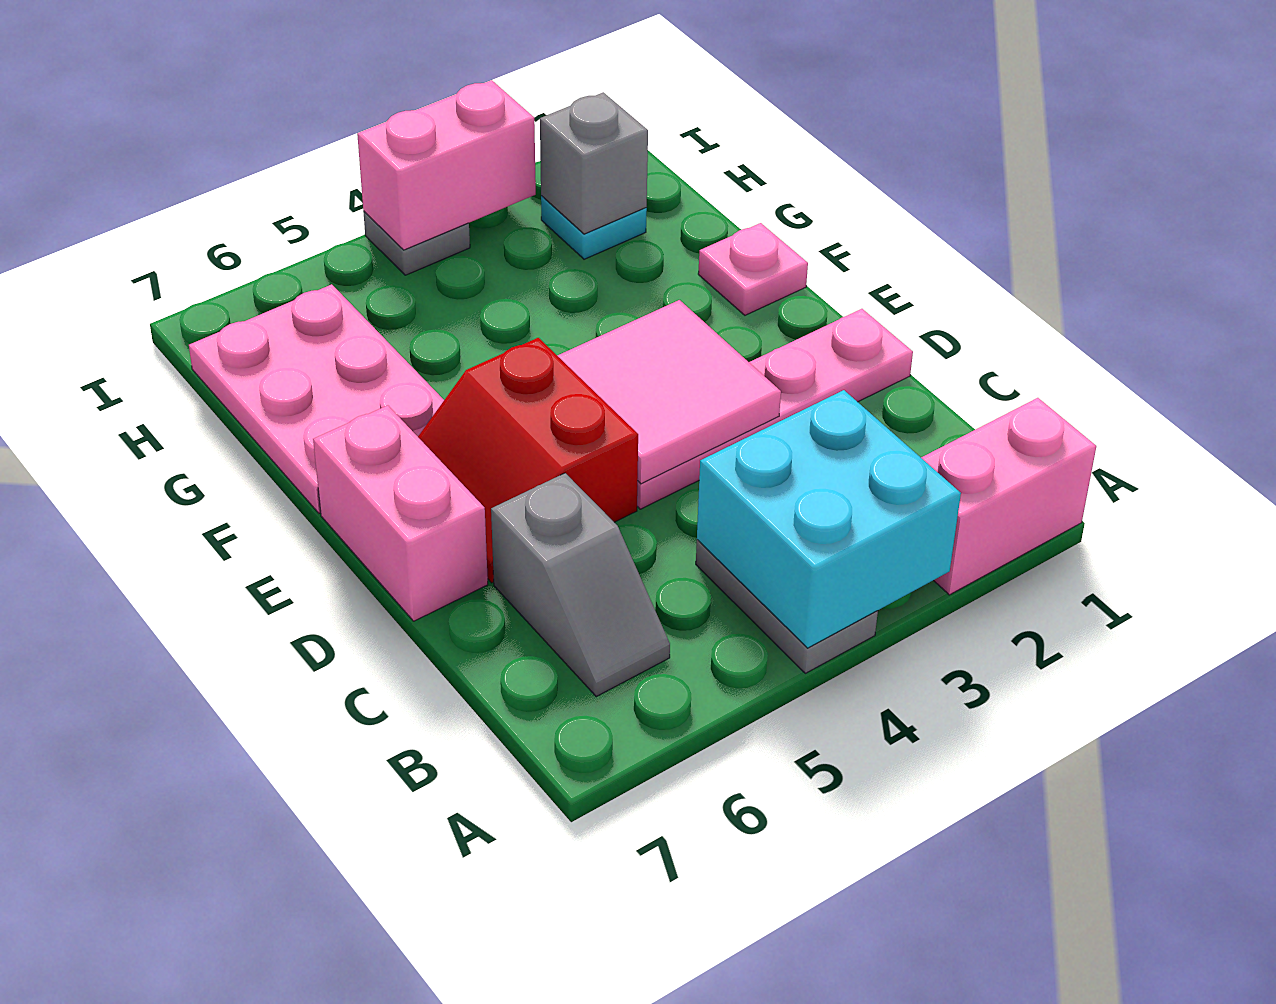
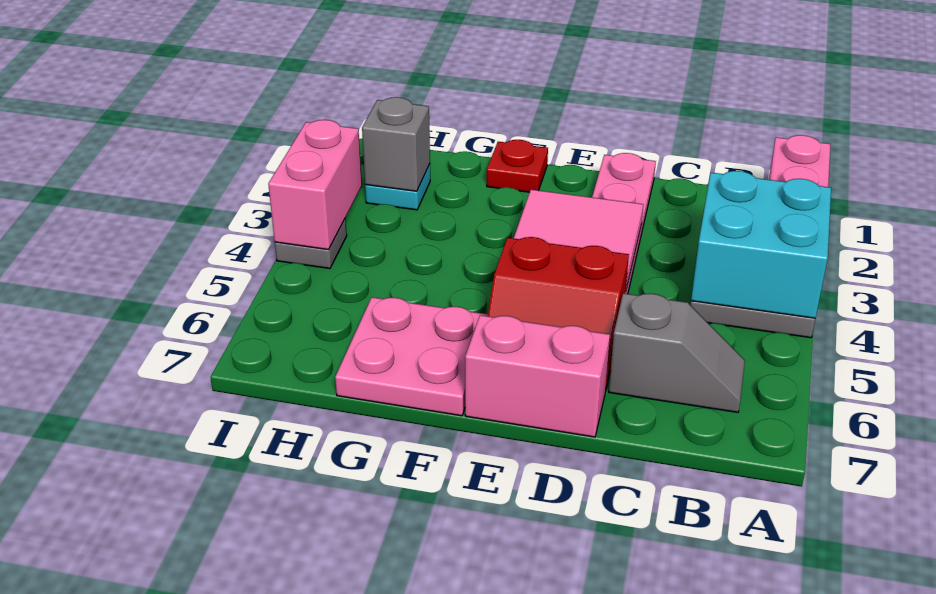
pink 1x1 plate [698,223,808,315] -> red 1x1 plate [487,140,548,192]
pink 2x3 plate [189,284,444,513] -> pink 2x2 plate [335,297,488,416]

